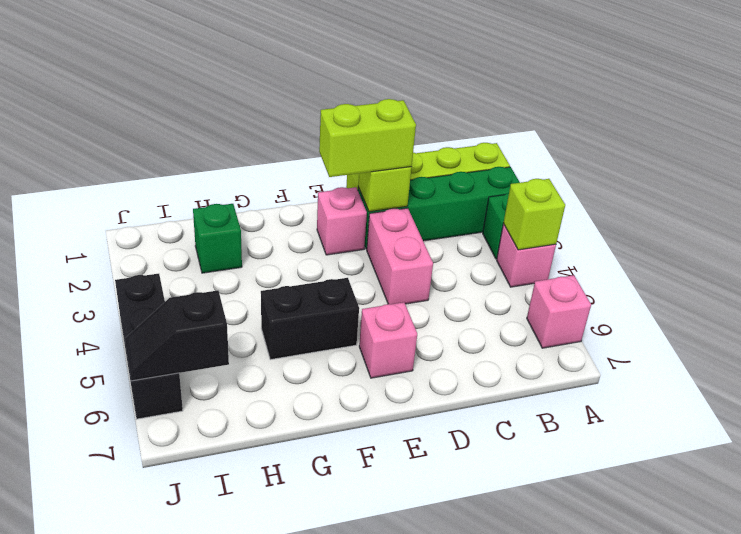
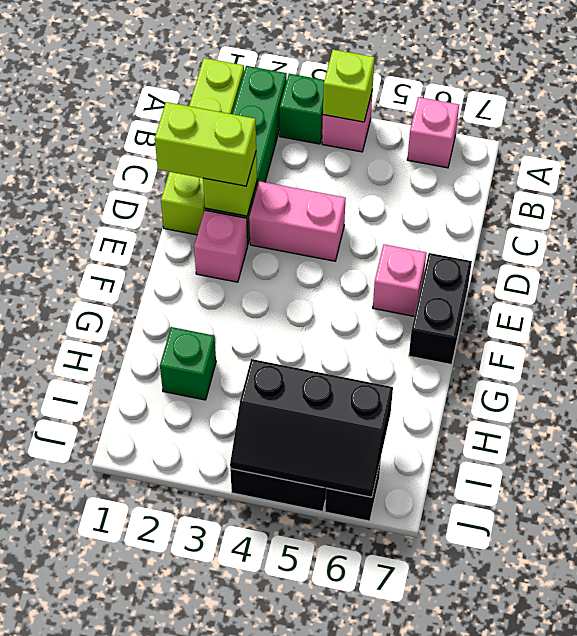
lime 1x2 brick [319,99,416,177] -> lime 1x2 brick turned to [155,102,256,186]
black 1x2 brick [261,278,359,360] -> black 1x2 brick moved to [409,253,472,365]
black 1x2 slope [125,290,229,381] -> black 2x3 slope [230,359,393,497]

